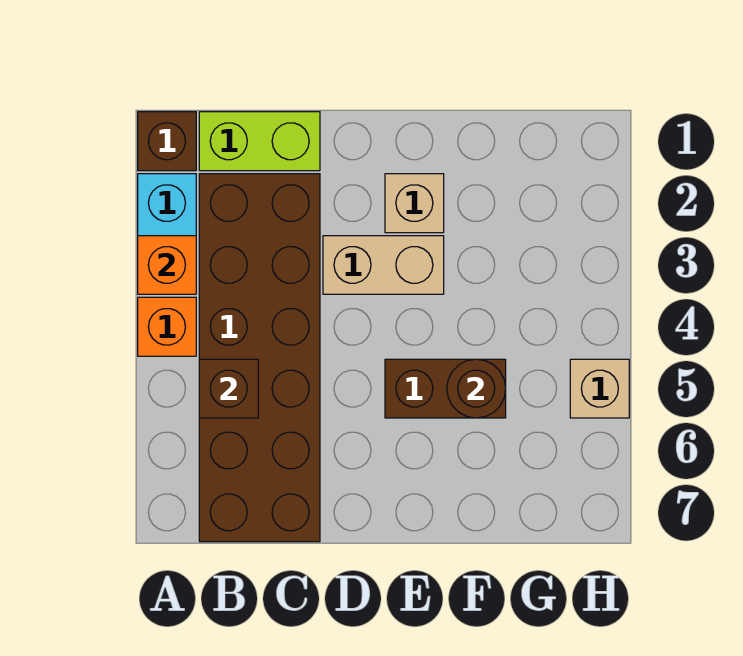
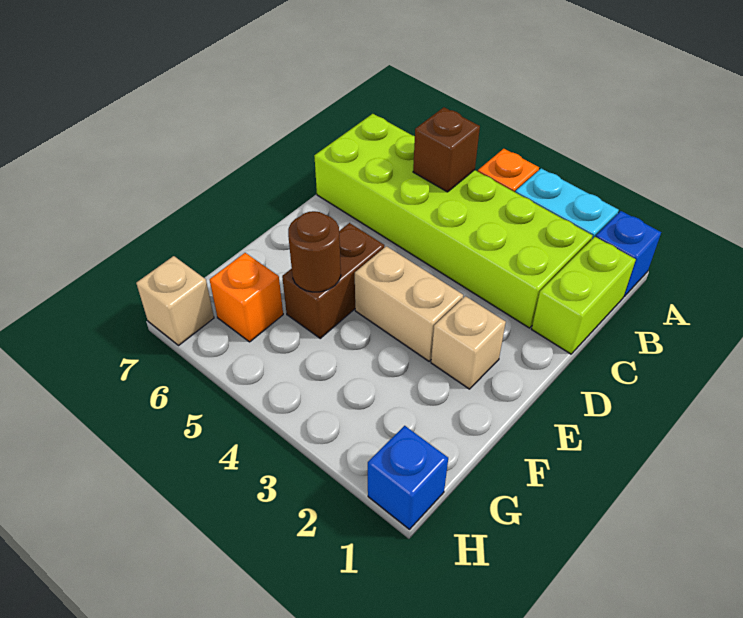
brown 1x1 brick [138,112,196,171] -> blue 1x1 brick [596,211,661,296]
orange 1x1 brick [138,236,196,294] -> orange 1x1 brick moved to [210,253,283,342]
brown 2x6 brick [199,174,320,542] -> lime 2x6 brick [314,114,593,328]
tan 1x2 brick [323,236,444,294] -> tan 1x2 brick turned to [355,246,463,361]
none -> blue 1x1 brick [368,426,448,529]
tan 1x1 brick [570,359,629,418] -> tan 1x1 brick moved to [136,256,214,345]

